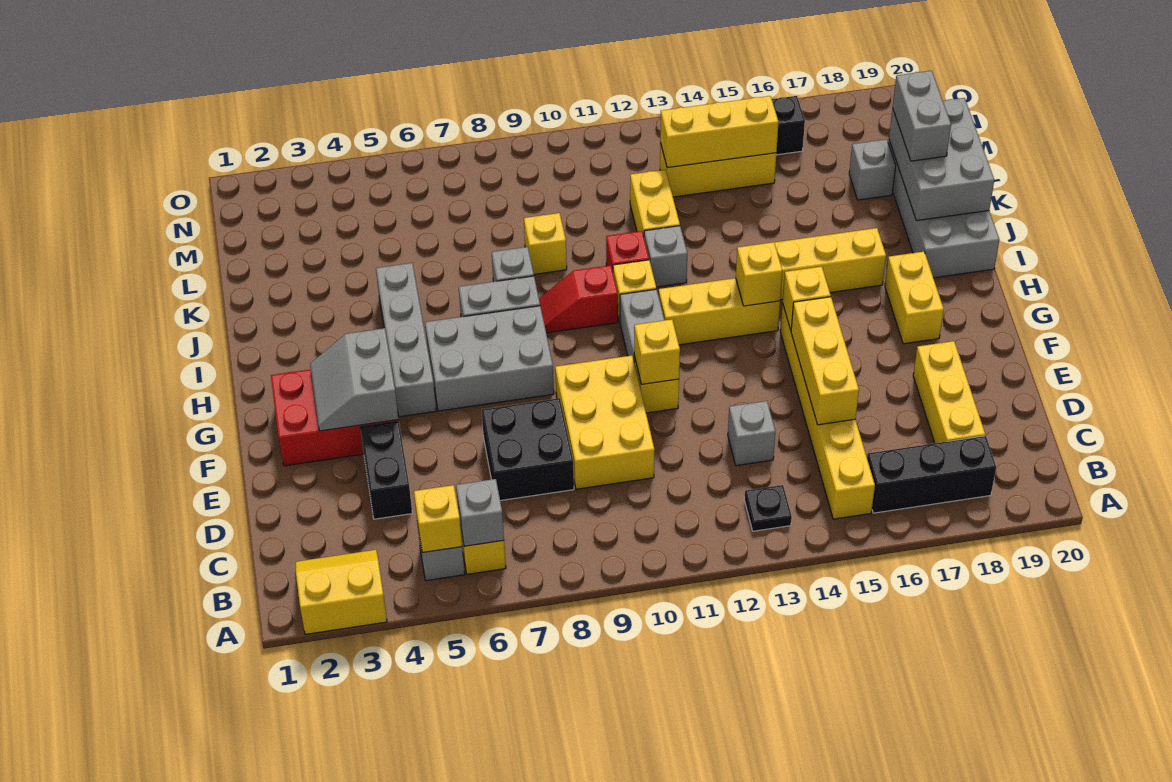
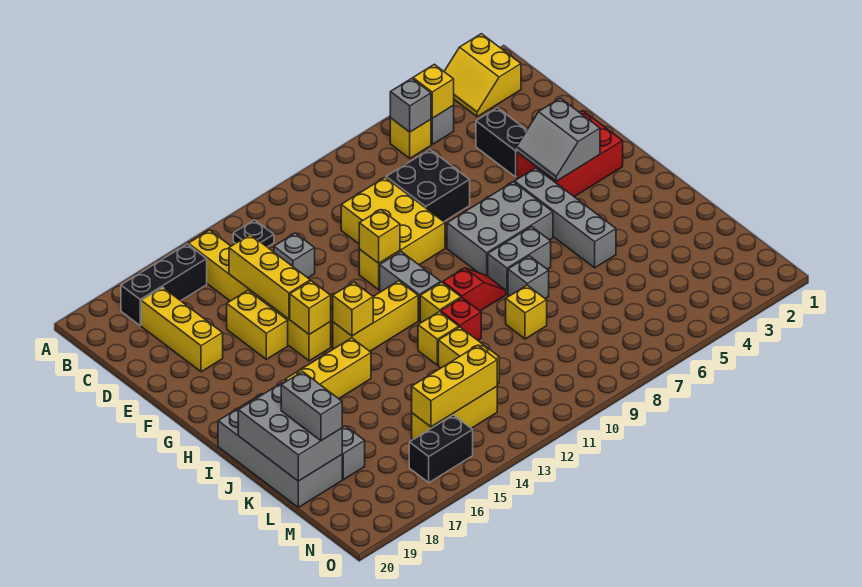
yellow 2x2 slope [296,550,387,635] -> yellow 2x2 slope turned to [444,34,521,117]
grey 2x2 slope [310,328,399,431] -> grey 2x2 slope turned to [517,98,600,181]
yellow 1x2 brick [885,252,944,344] -> yellow 1x2 brick moved to [227,290,288,359]
grey 1x1 brick [644,226,687,287] -> yellow 1x1 brick [418,311,459,365]

